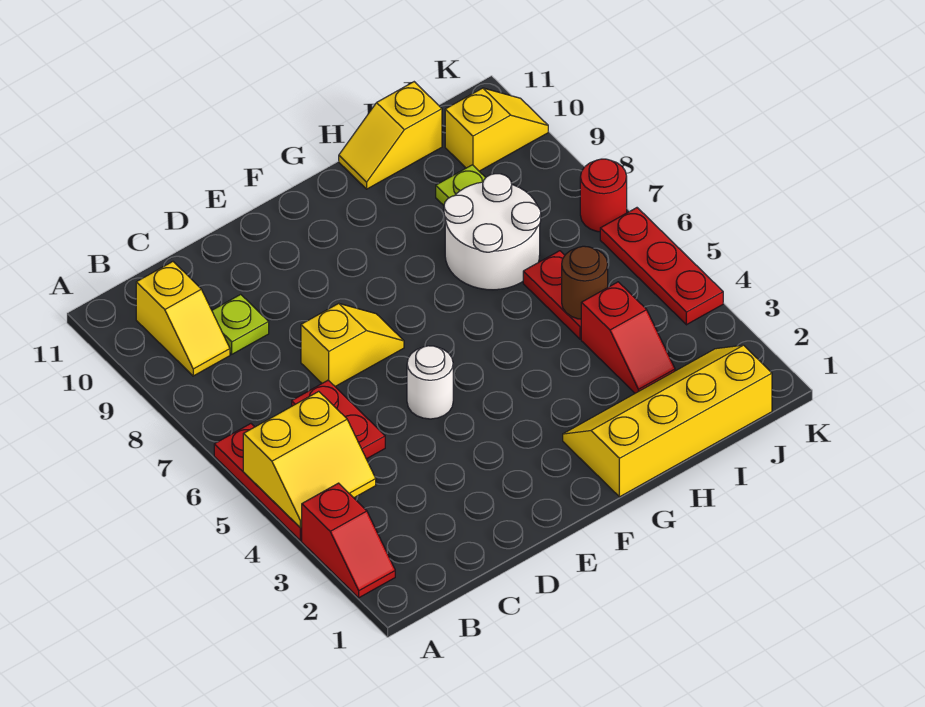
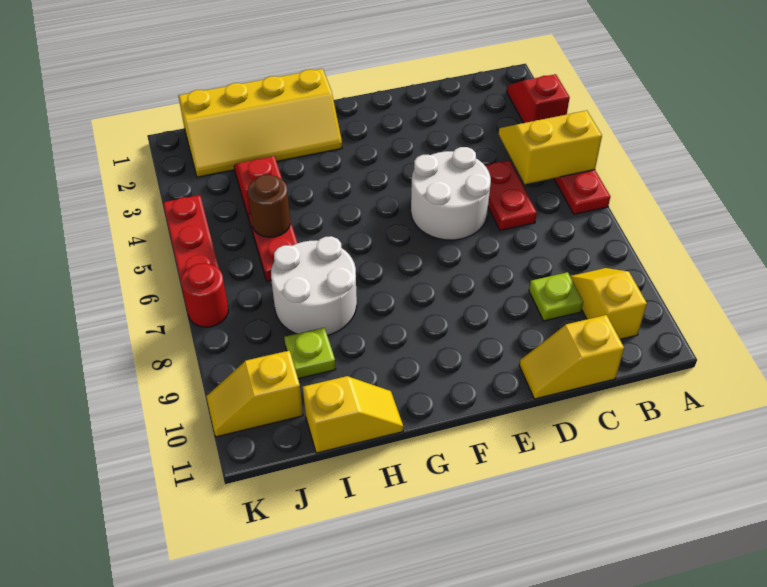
yellow 1x2 slope [301,303,404,386] -> yellow 1x2 slope moved to [519,315,624,399]
white 1x1 round brick [407,346,453,419] -> white 2x2 round brick [411,147,491,240]

